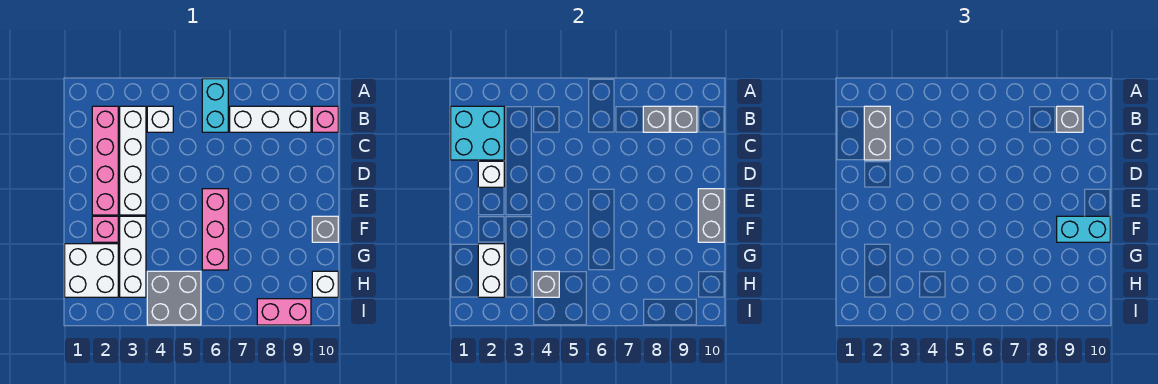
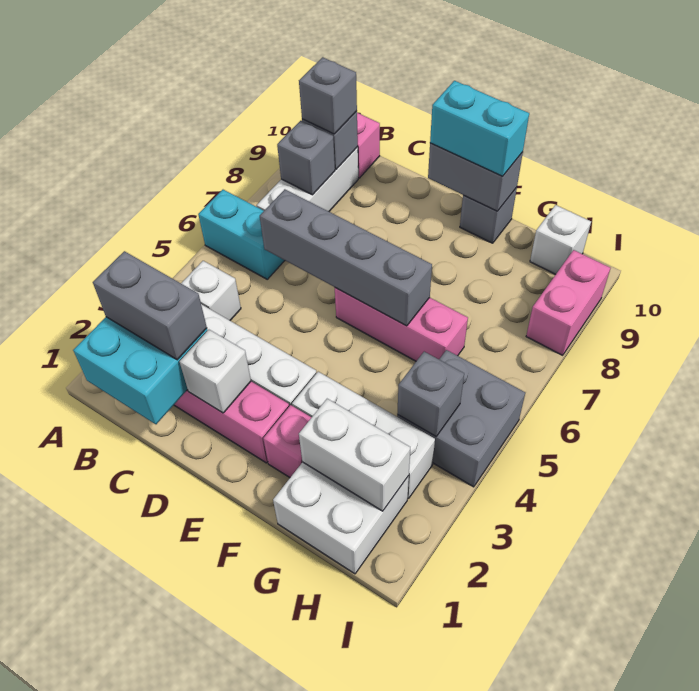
none -> grey 1x4 brick [260,189,432,326]
cyan 1x2 brick [1057,216,1110,242] -> cyan 1x2 brick turned to [430,81,529,176]

